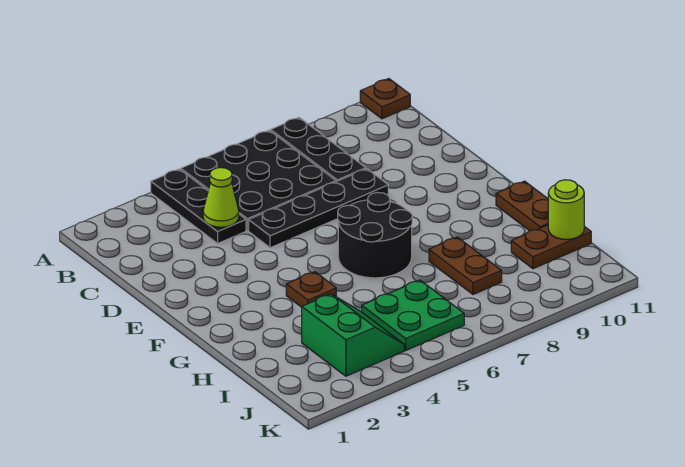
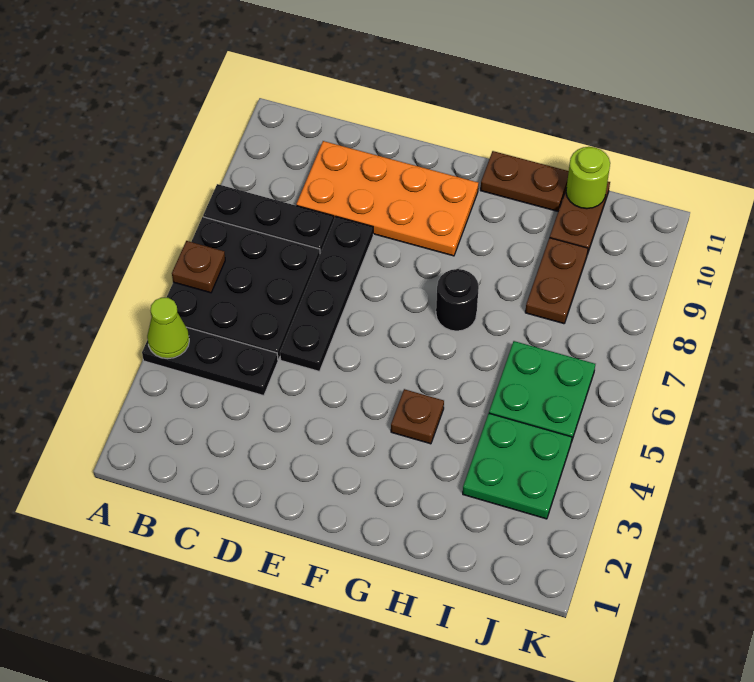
brown 1x1 plate [360,79,410,119] -> brown 1x1 plate moved to [172,241,225,293]
lime 1x1 cone [203,168,239,227] -> lime 1x1 cone moved to [147,298,189,359]
none -> orange 2x4 plate [296,141,479,256]
black 2x2 round brick [338,192,412,278] -> black 1x1 round brick [436,269,479,331]
brown 1x2 plate [429,237,502,294] -> brown 1x2 plate turned to [525,238,588,324]
green 2x2 slope [302,294,404,376] -> green 2x2 plate [463,413,572,519]

